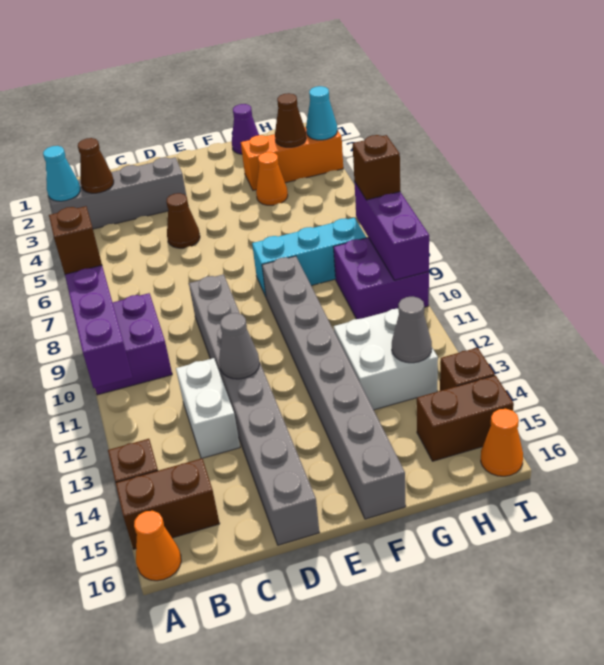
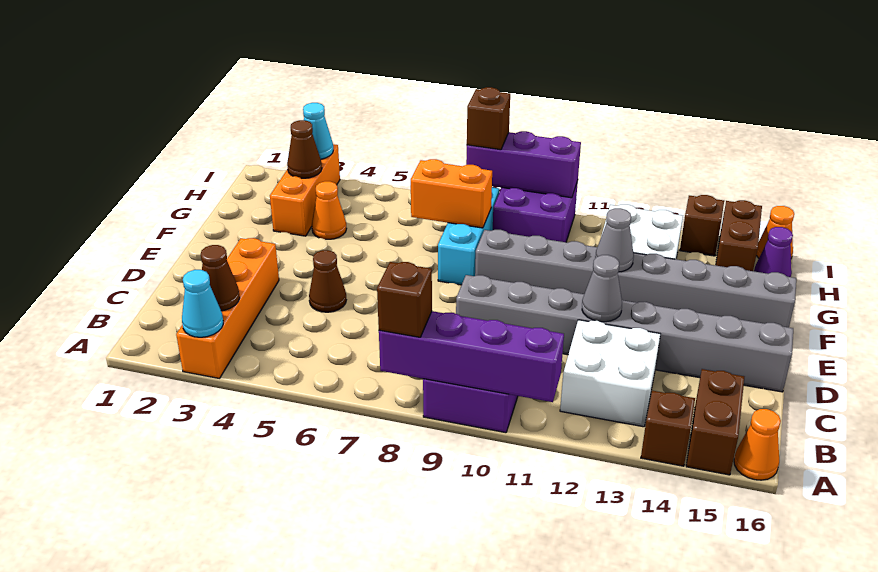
grey 1x4 brick [49,157,187,229] -> orange 1x4 brick [176,238,279,378]
white 1x2 brick [176,358,240,458] -> white 2x2 brick [560,320,660,427]
purple 1x1 cone [232,104,259,154] -> purple 1x1 cone moved to [754,227,793,277]
none -> orange 1x2 brick [411,159,492,228]
grey 1x1 cone [392,297,432,363] -> grey 1x1 cone moved to [595,208,634,272]

